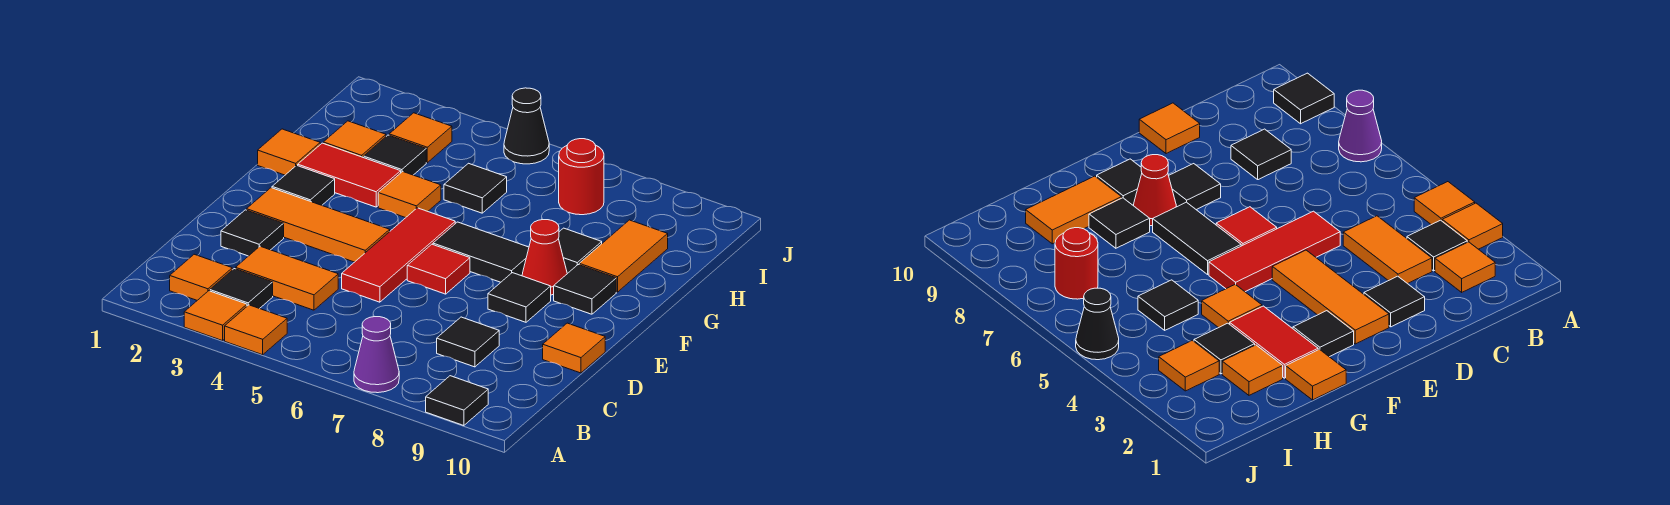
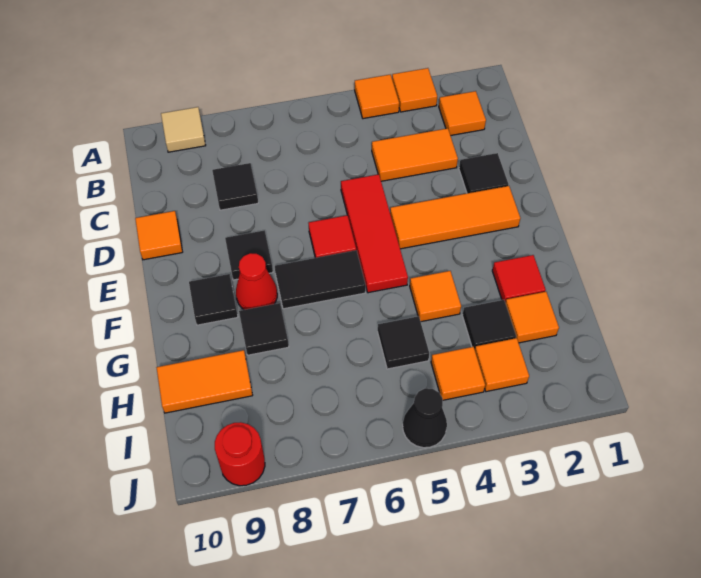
purple 1x1 cone [354,317,399,393] -> none
black 1x1 tile [426,376,488,426] -> tan 1x1 tile [161,107,206,152]
black 1x1 tile [210,269,273,309] -> none
black 1x1 tile [272,165,335,205] -> none
orange 1x1 tile [258,129,320,175] -> orange 1x1 tile moved to [431,347,485,400]
red 1x2 tile [298,143,401,207] -> red 1x1 tile [492,255,546,302]
orange 1x2 tile [579,220,668,292] -> orange 1x2 tile turned to [156,350,253,413]
red 1x1 round brick [559,139,604,215] -> red 1x1 round brick moved to [215,422,265,486]

